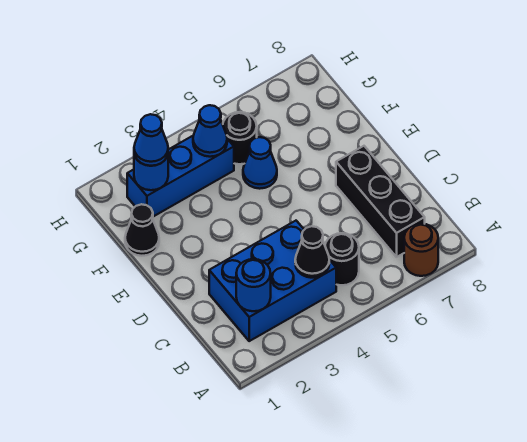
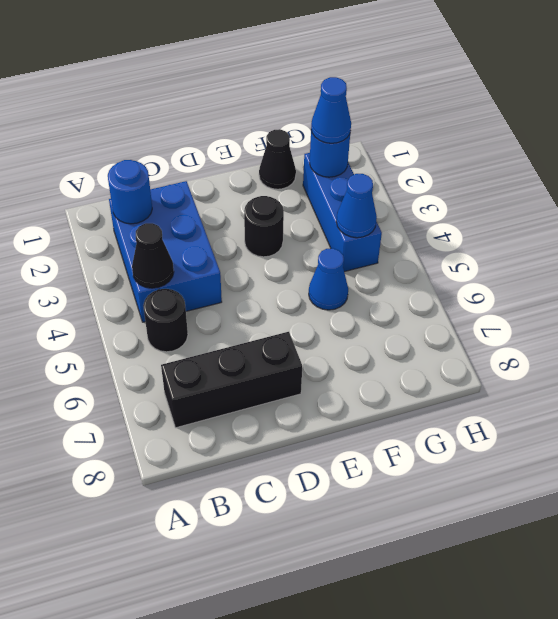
brown 1x1 round brick [404,224,438,276] -> none
black 1x1 round brick [223,112,257,164] -> black 1x1 round brick moved to [244,196,284,257]

